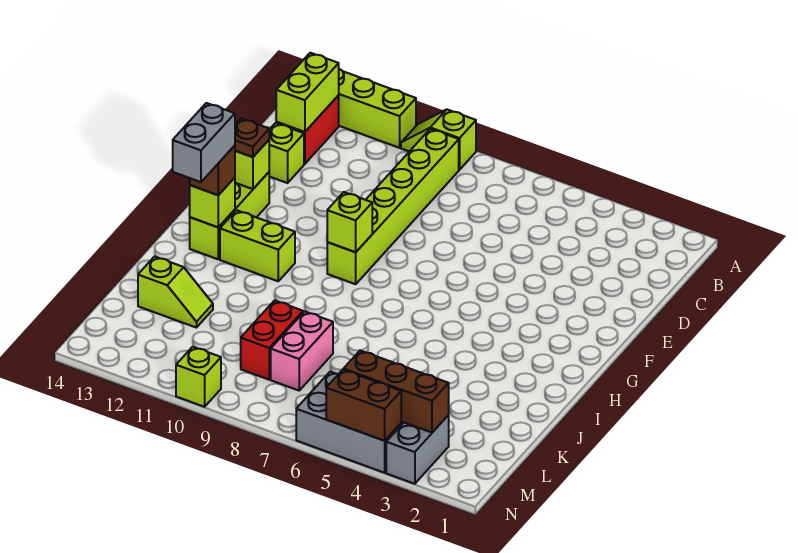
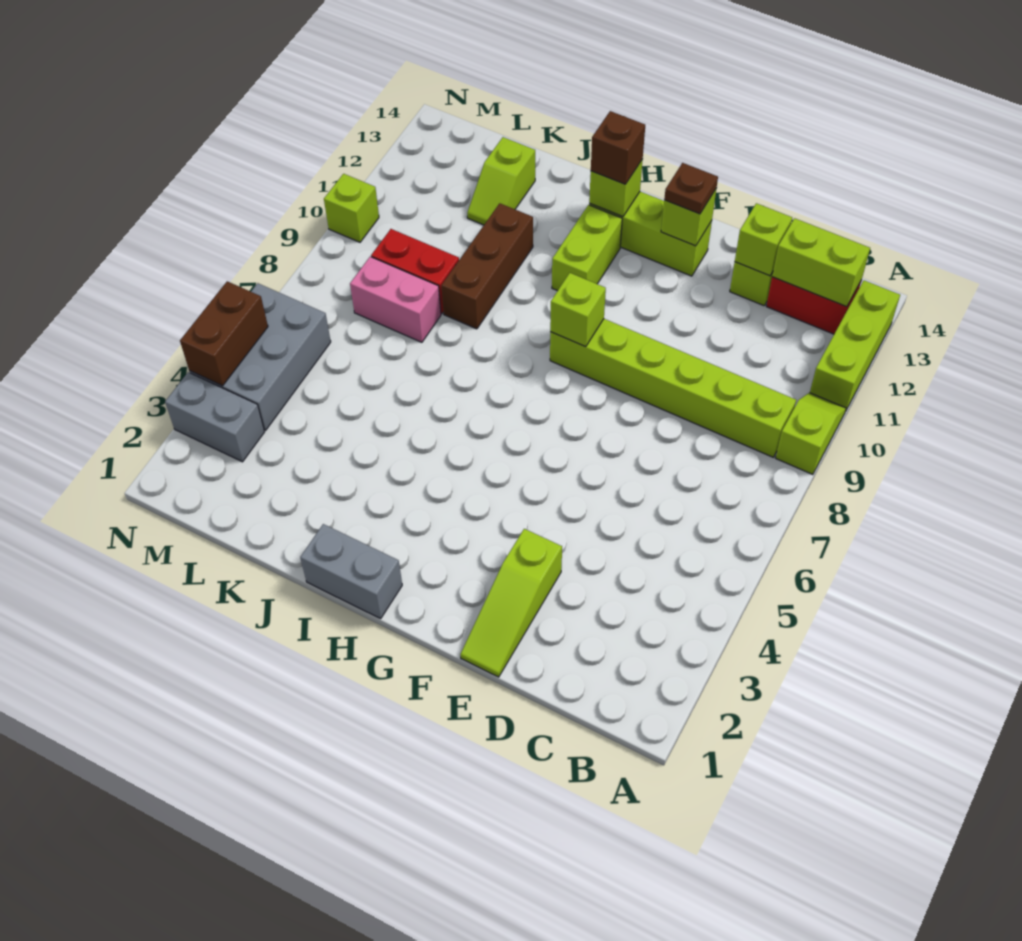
none -> lime 1x1 brick [735,203,792,276]
none -> lime 1x3 slope [460,529,562,677]
grey 1x2 brick [173,103,235,182] -> grey 1x2 brick moved to [300,524,402,619]
brown 1x3 brick [343,351,449,433] -> brown 1x3 brick moved to [441,203,533,329]

